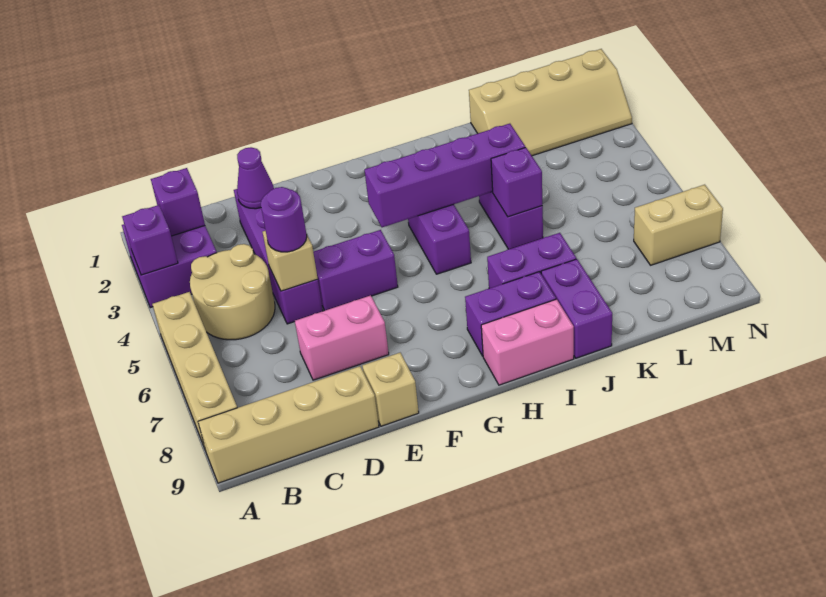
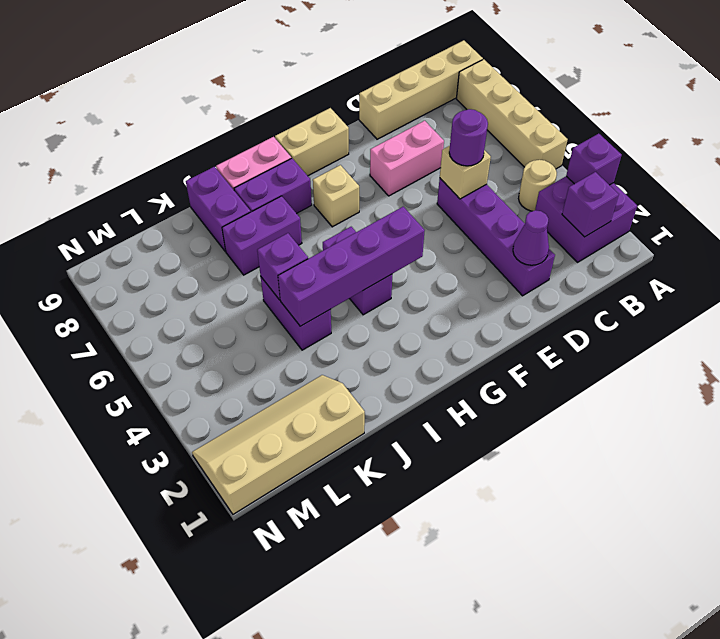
tan 2x2 round brick [190,244,275,340] -> tan 1x1 round brick [519,160,557,211]
purple 1x2 brick [313,230,398,310] -> none
tan 1x1 brick [362,353,419,426] -> tan 1x1 brick moved to [313,165,359,227]
tan 1x2 brick [634,185,723,265] -> tan 1x2 brick moved to [275,108,349,176]

